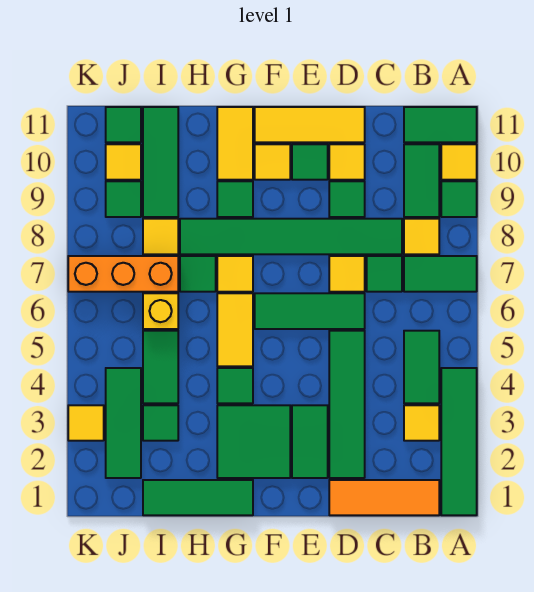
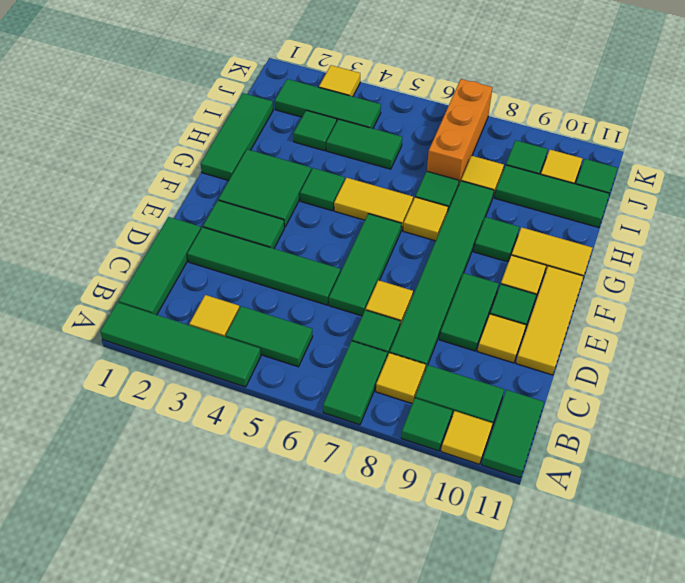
orange 1x3 tile [329,480,439,515] -> green 1x3 tile [118,217,201,315]
green 1x1 tile [329,181,365,217] -> green 1x2 tile [440,273,499,351]
yellow 1x1 brick [143,293,178,329] -> none

